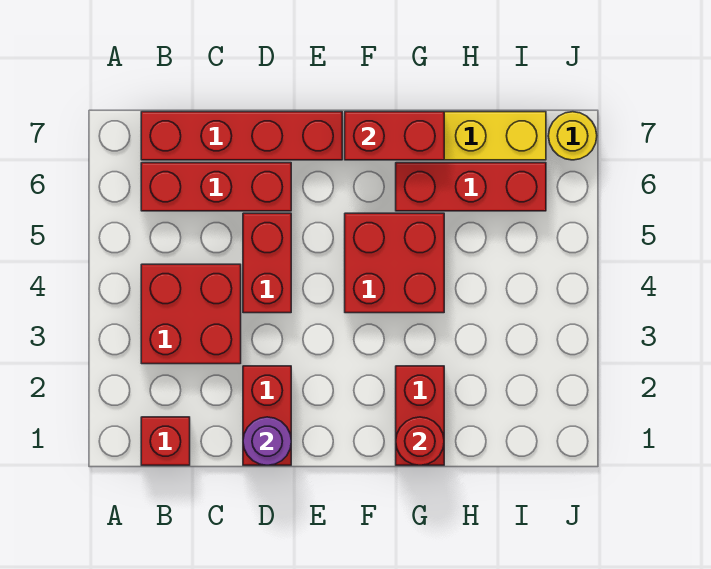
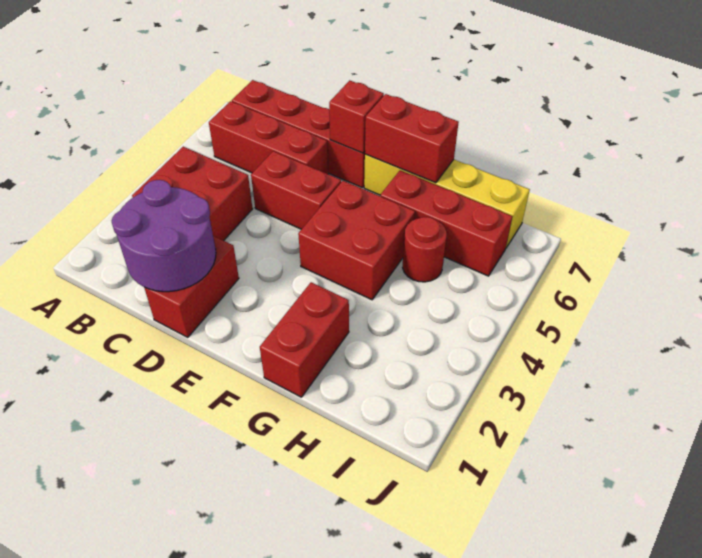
red 1x1 brick [141,417,190,465] -> red 1x1 brick moved to [329,80,384,153]
purple 1x1 round brick [243,417,291,465] -> purple 2x2 round brick [112,180,216,292]
red 1x2 brick [243,213,291,313] -> red 1x2 brick turned to [251,151,341,229]
red 1x1 round brick [396,417,444,465] -> red 1x1 round brick moved to [403,217,447,282]
yellow 1x1 round brick [548,112,597,160] -> none

